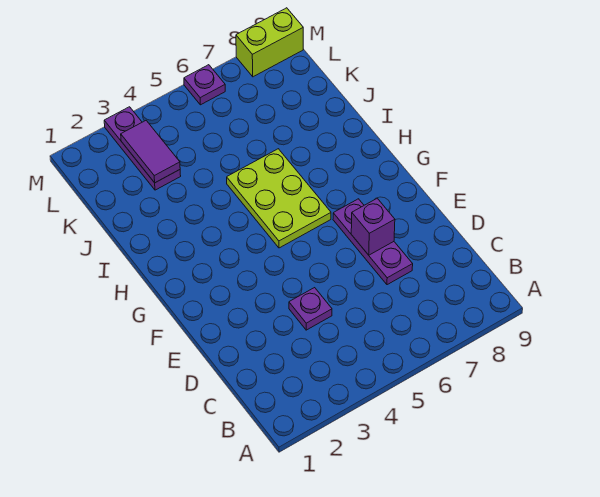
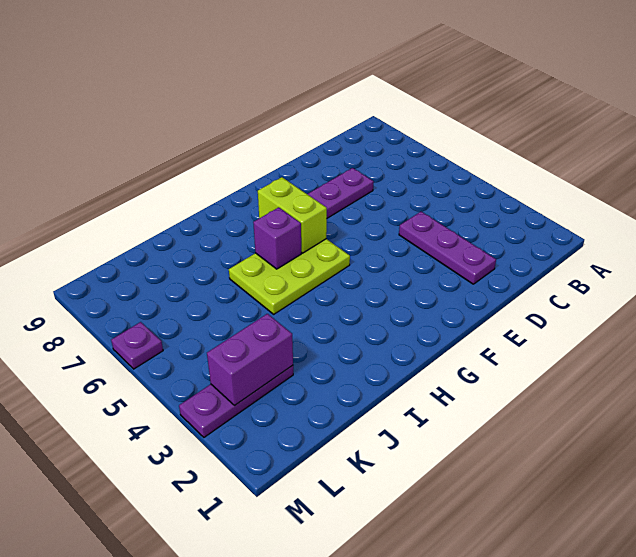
purple 1x1 plate [289,288,332,330] -> purple 1x3 plate [399,212,496,284]
purple 1x1 brick [351,198,395,255] -> purple 1x1 brick moved to [253,207,301,269]
purple 1x2 tile [121,121,180,183] -> purple 1x2 brick [207,314,293,405]
lime 1x2 brick [236,8,303,77] -> lime 1x2 brick moved to [258,177,327,253]

